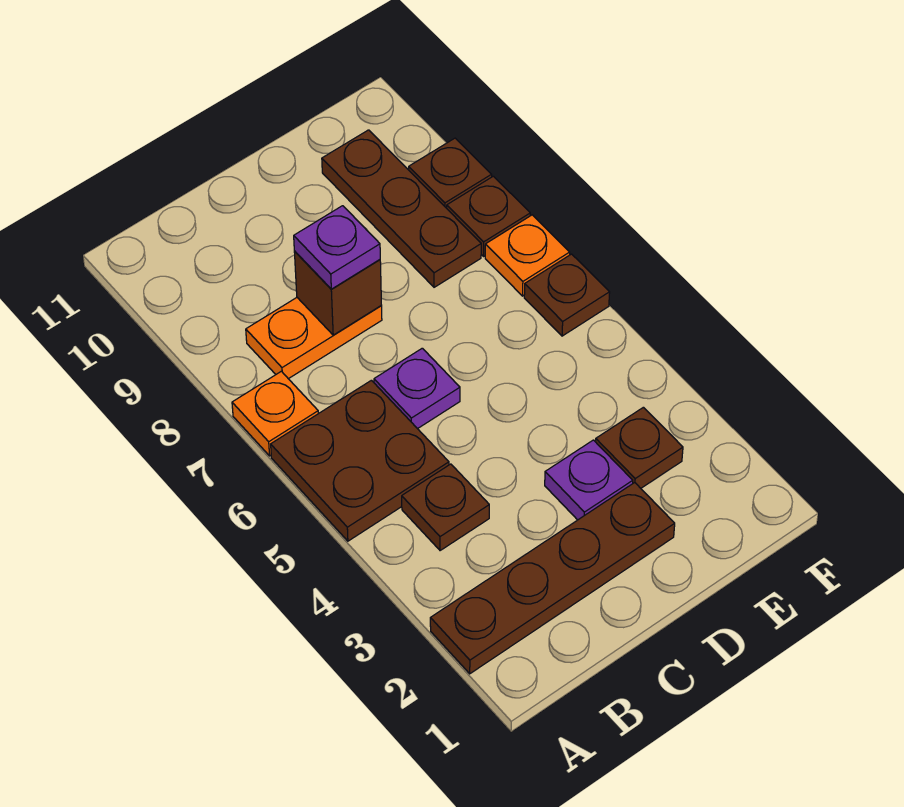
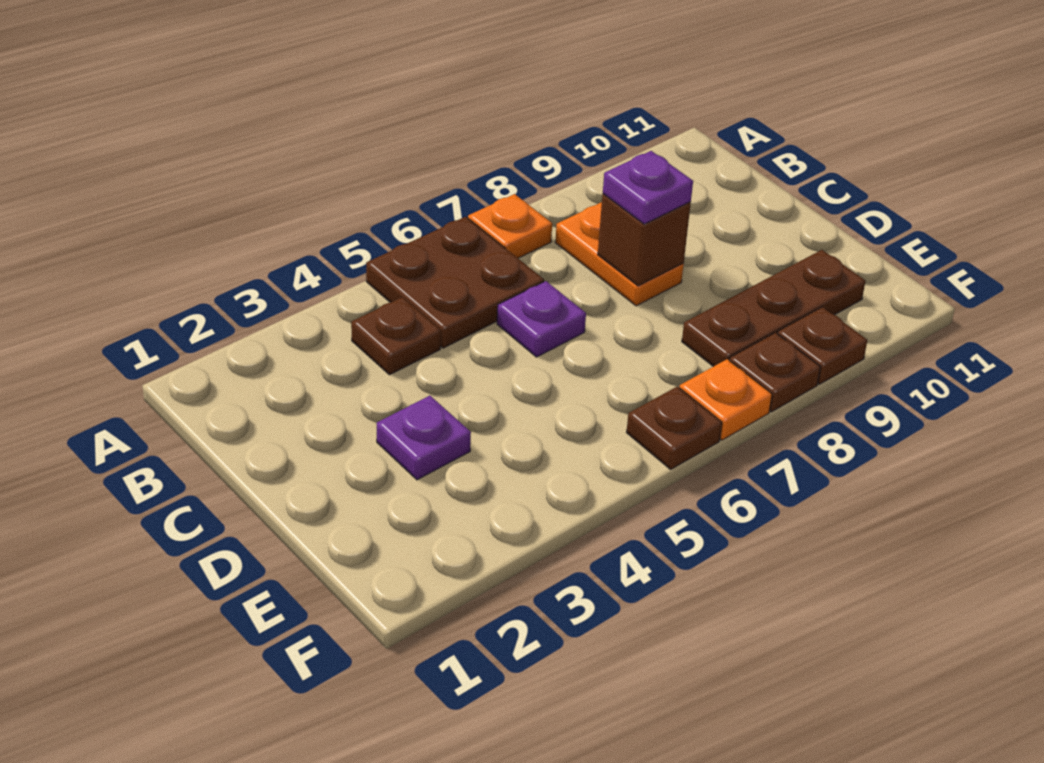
brown 1x4 plate [430,483,675,674] -> none
brown 1x1 plate [596,407,683,488] -> none

